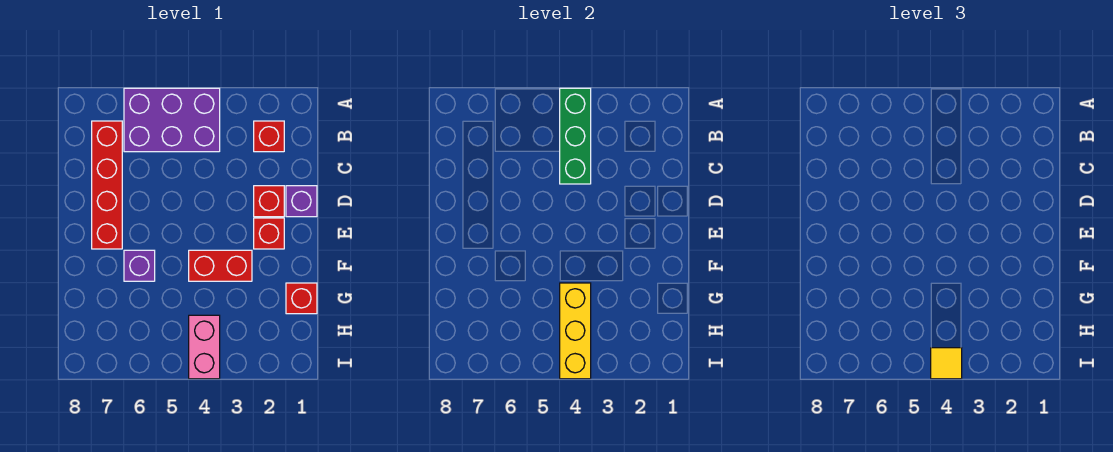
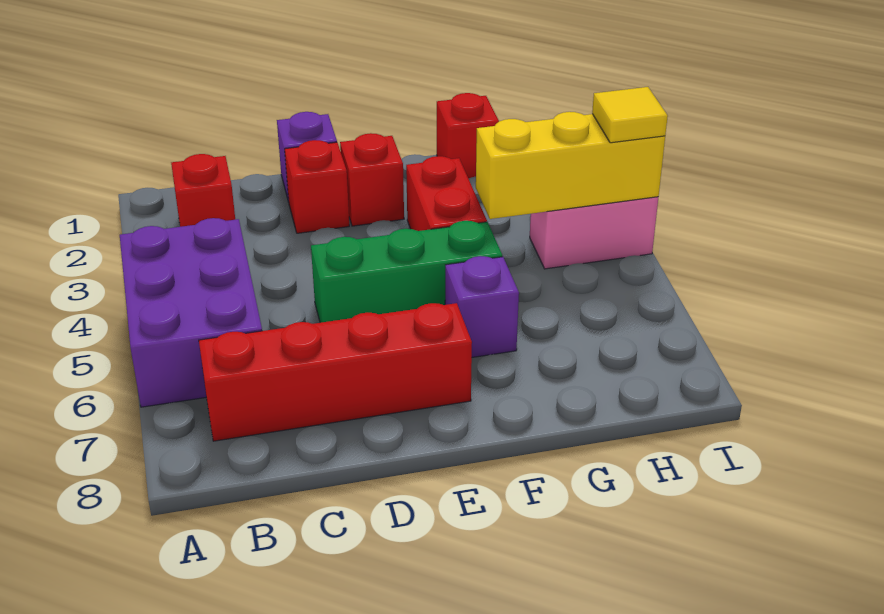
green 1x3 brick [560,88,591,184] -> green 1x3 brick moved to [311,221,502,323]

